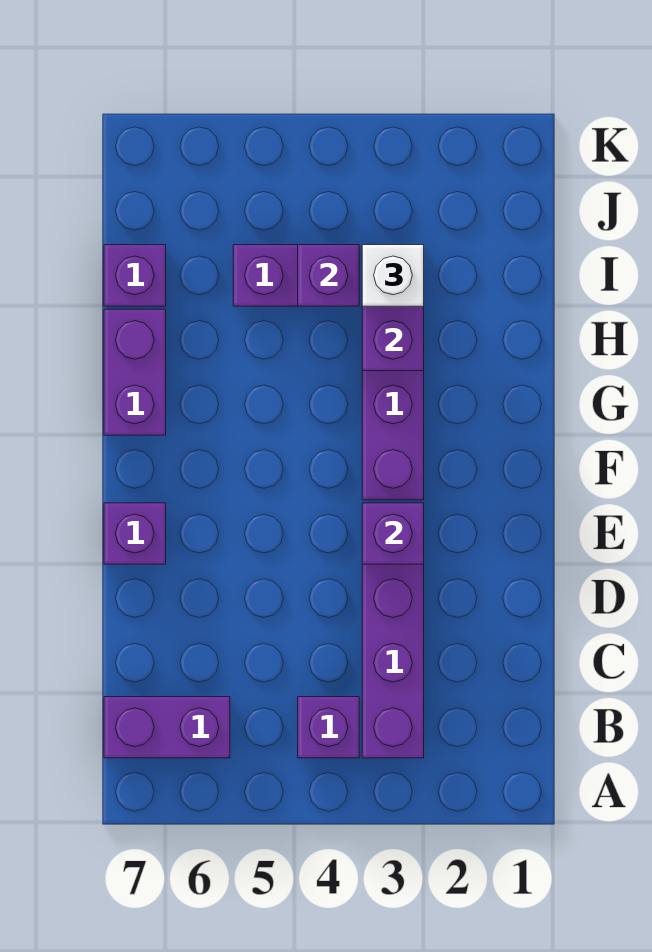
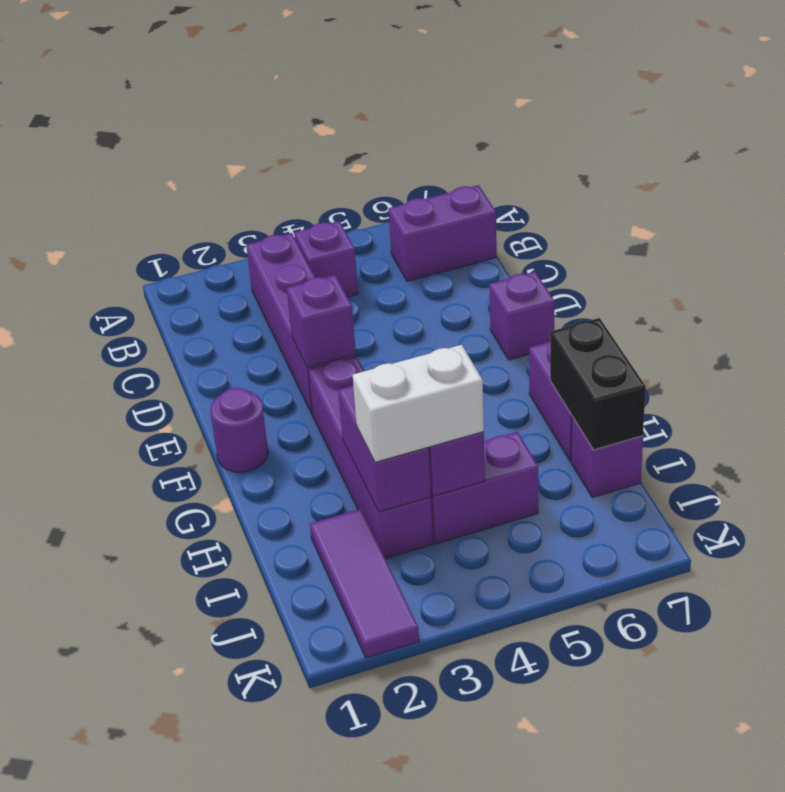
none -> purple 1x1 round brick [210,388,268,472]
none -> black 1x2 brick [550,318,646,450]
none -> purple 1x3 tile [310,509,419,658]
white 1x1 brick [362,245,424,306] -> white 1x2 brick [353,345,484,462]

